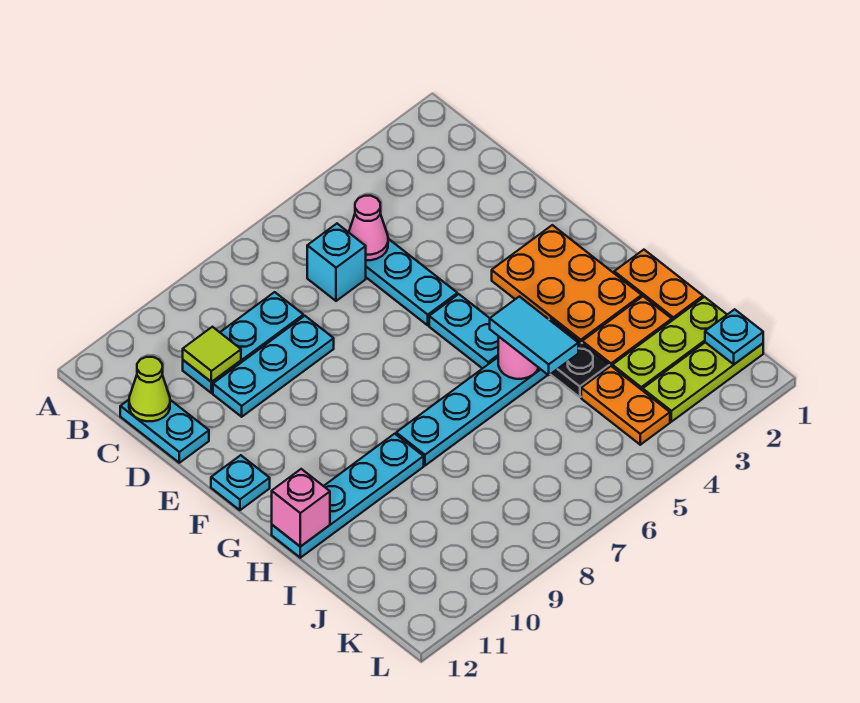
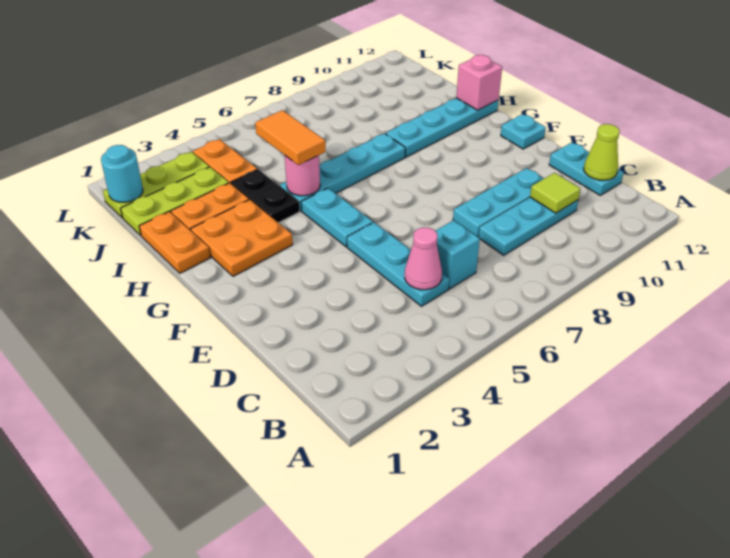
orange 2x3 plate [492,225,642,343] -> orange 2x2 plate [191,200,293,276]
cyan 1x2 tile [490,297,578,375] -> orange 1x2 tile [255,110,326,165]
cyan 1x1 plate [705,309,763,364] -> cyan 1x1 round brick [101,145,143,202]

